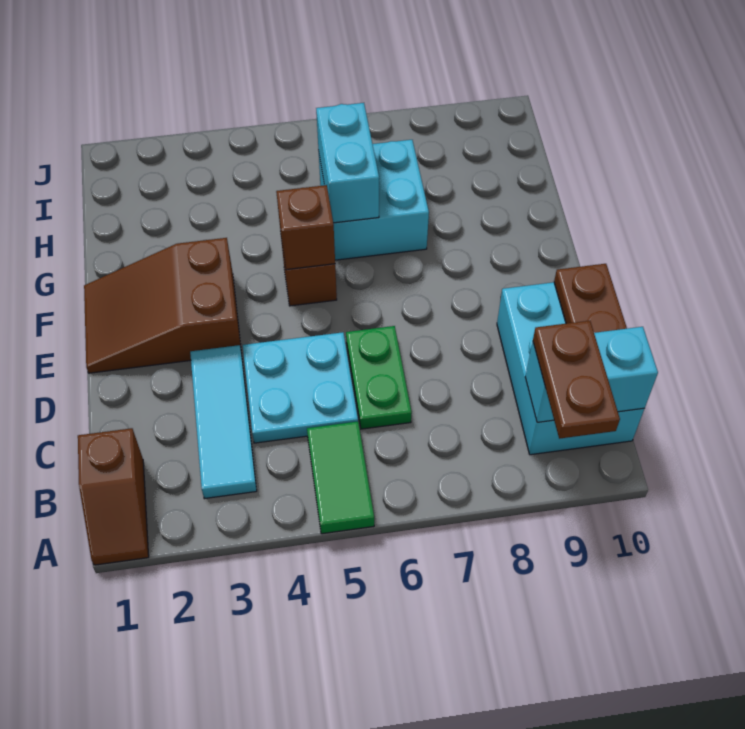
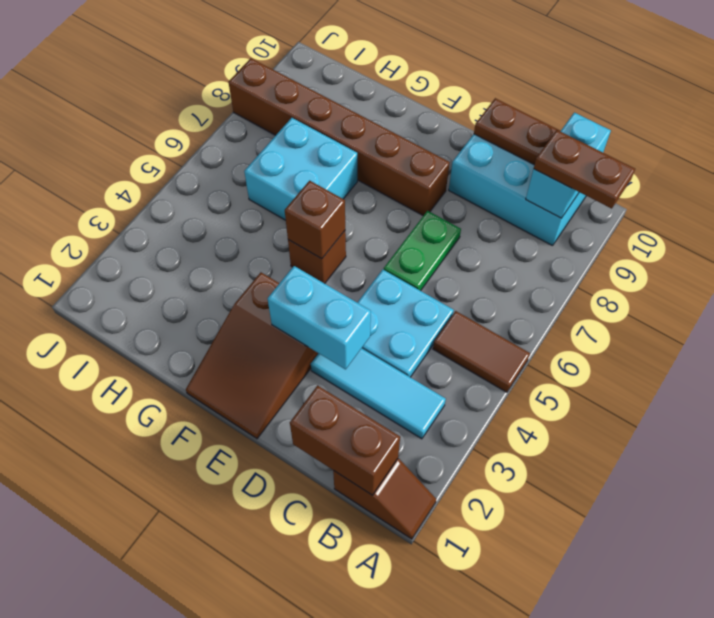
green 1x2 tile [307,422,374,534] -> brown 1x2 tile [433,311,530,392]
none -> brown 1x2 brick [290,385,400,495]
green 1x2 plate [346,326,412,429] -> green 1x2 plate turned to [384,211,461,291]
none -> brown 1x6 brick [228,58,450,216]
cyan 1x2 brick [316,103,379,223] -> cyan 1x2 brick moved to [268,266,371,369]

